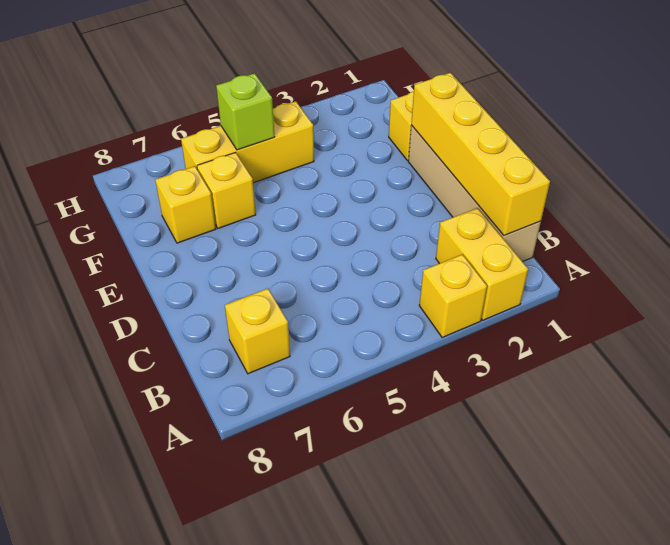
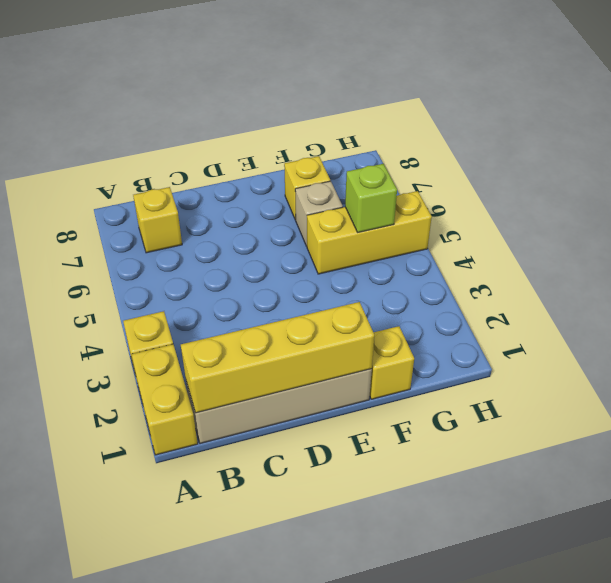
yellow 1x2 brick [436,208,528,320] -> yellow 1x2 brick turned to [131,344,198,455]
yellow 1x1 brick [197,153,256,228] -> tan 1x1 brick [295,181,343,246]
yellow 1x3 brick [181,101,314,183] -> yellow 1x3 brick turned to [307,191,432,274]

